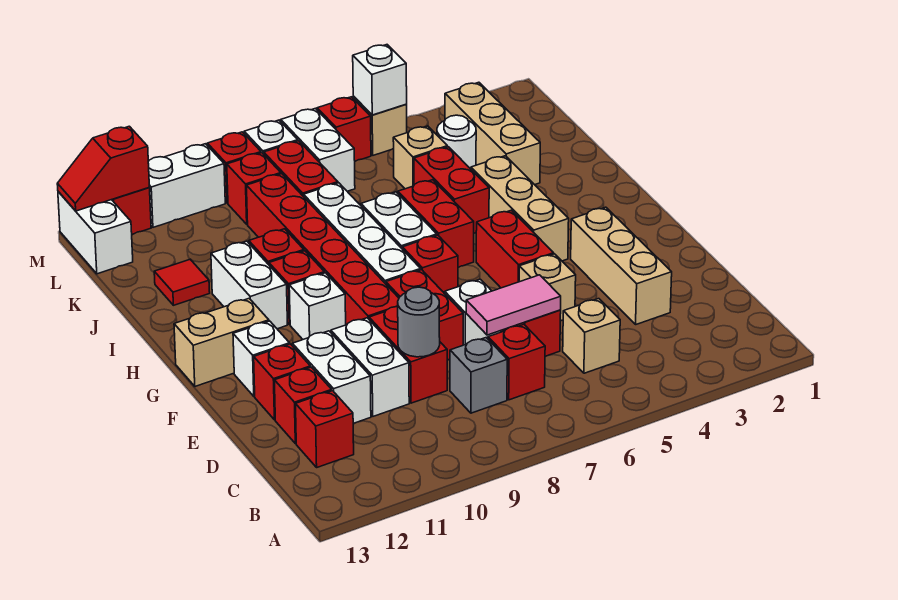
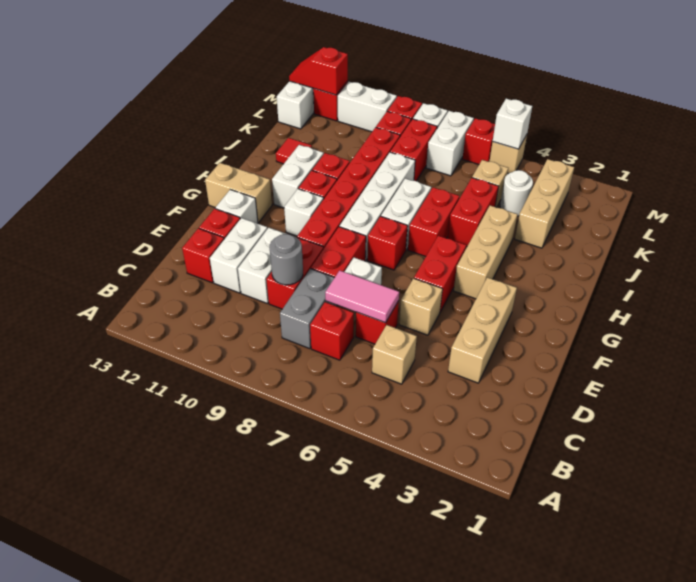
grey 1x1 brick [450,338,507,413] -> grey 1x2 brick [280,269,337,349]
red 1x1 brick [296,391,354,467] -> none

